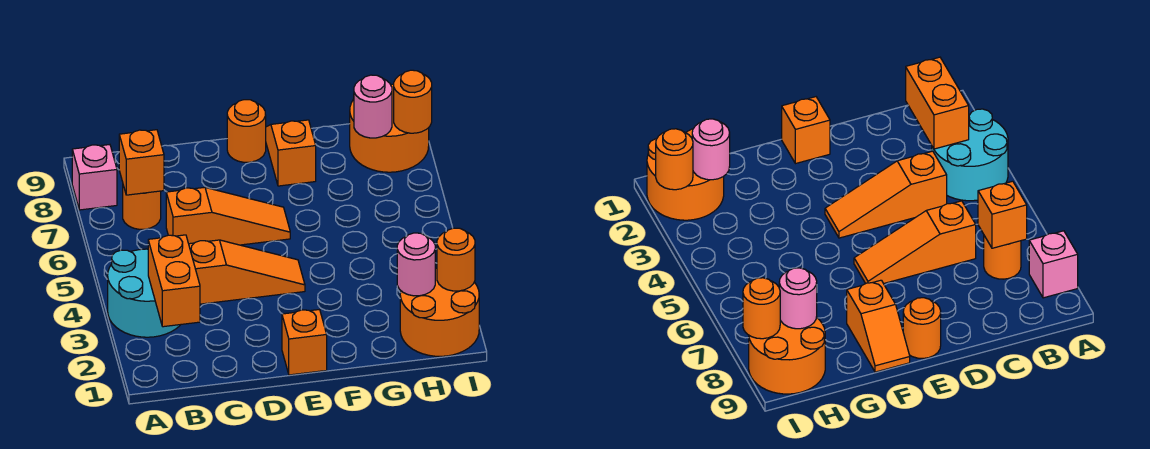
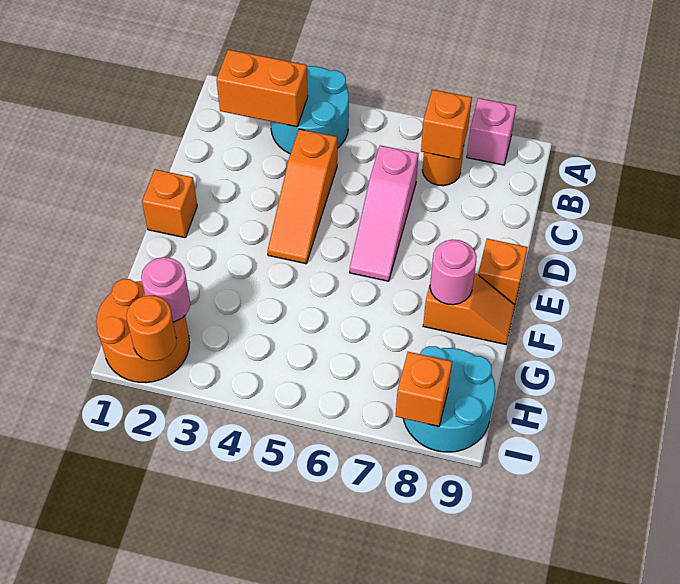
orange 1x3 slope [166,187,290,245] -> pink 1x3 slope [350,145,418,281]
orange 1x1 round brick [227,100,266,162] -> orange 1x1 brick [478,239,528,305]
orange 2x2 round brick [350,84,429,172] -> cyan 2x2 round brick [404,346,495,452]
pink 1x1 round brick [354,75,392,138] -> pink 1x1 round brick moved to [430,240,477,305]
orange 1x1 round brick [394,70,432,133] -> orange 1x1 brick [396,352,452,426]

